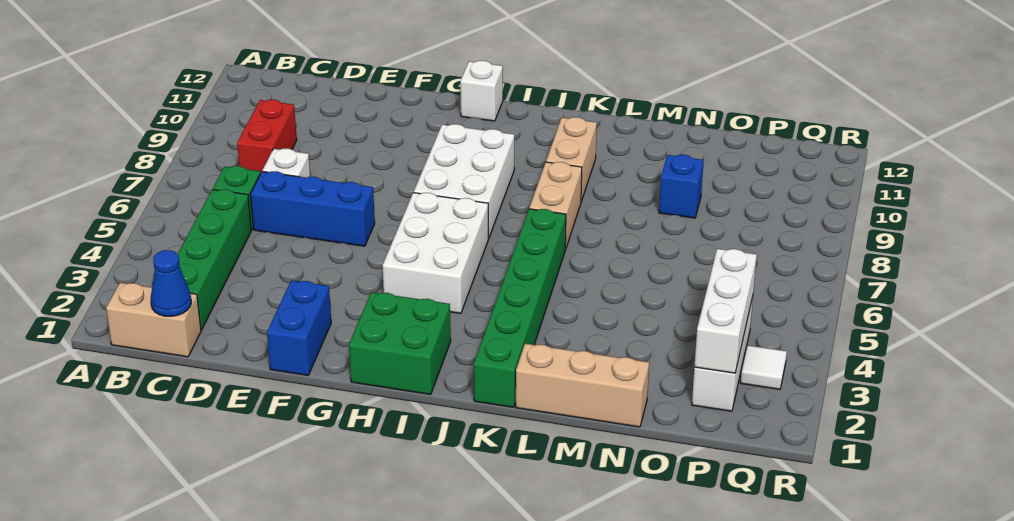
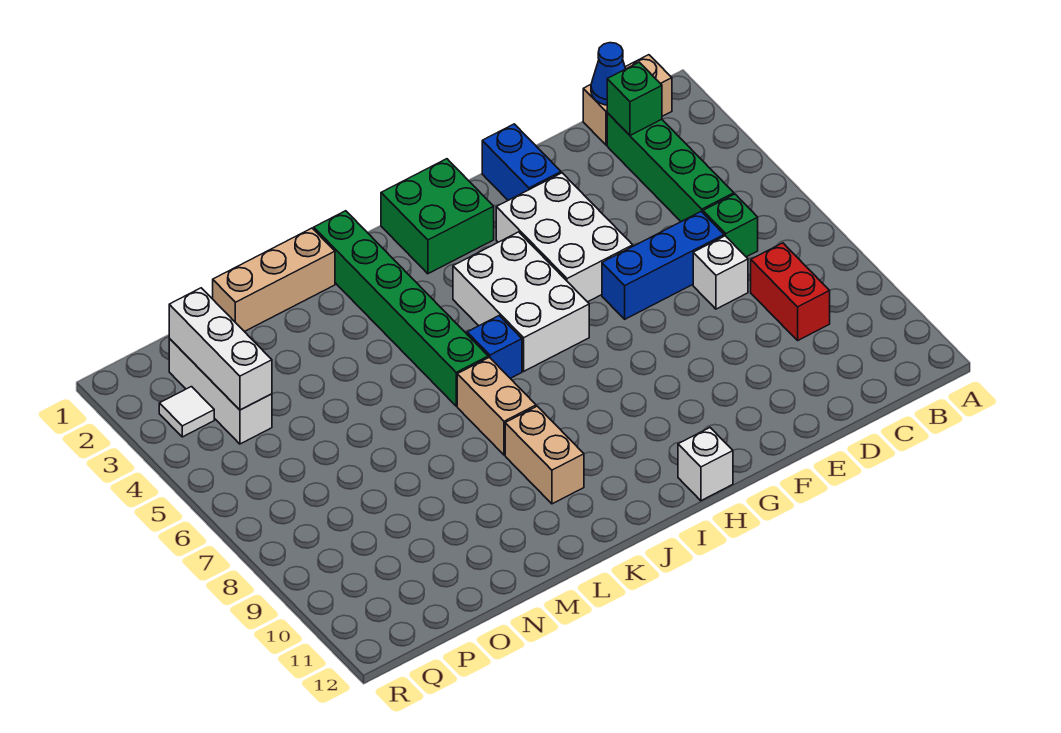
none -> green 1x1 brick [607,62,662,135]
white 2x3 brick [414,124,514,239] -> white 2x3 brick moved to [496,173,633,302]
blue 1x1 brick [659,155,704,218] -> blue 1x1 brick moved to [467,316,522,378]

